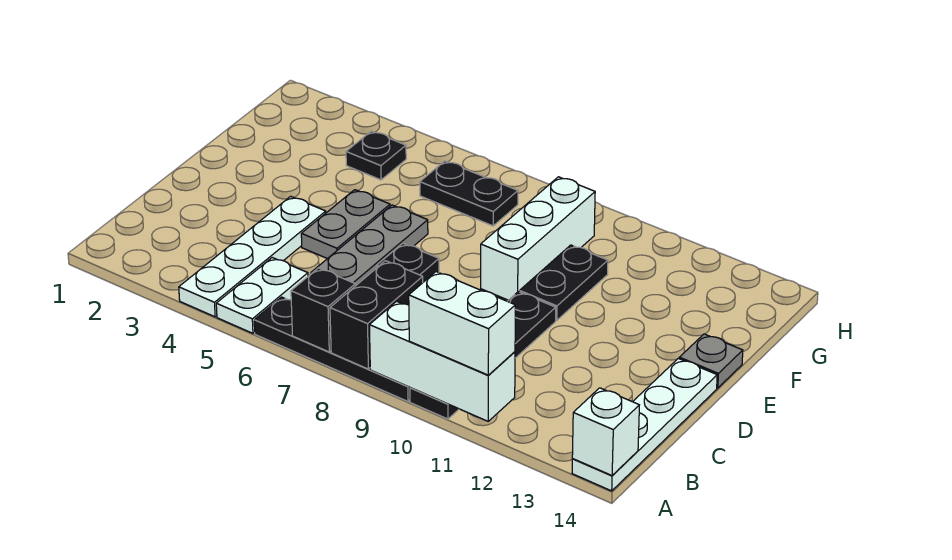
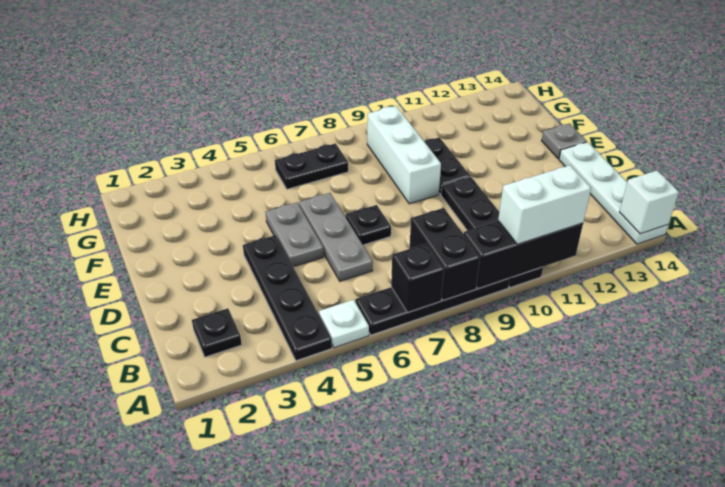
white 1x4 plate [179,196,326,317] -> black 1x4 plate [243,235,332,361]
white 1x2 plate [216,258,308,333] -> white 1x1 plate [319,300,369,348]
white 1x3 brick [369,301,515,421] -> black 1x3 brick [464,221,583,289]
black 1x1 plate [346,131,406,180] -> black 1x1 plate moved to [192,308,242,357]

